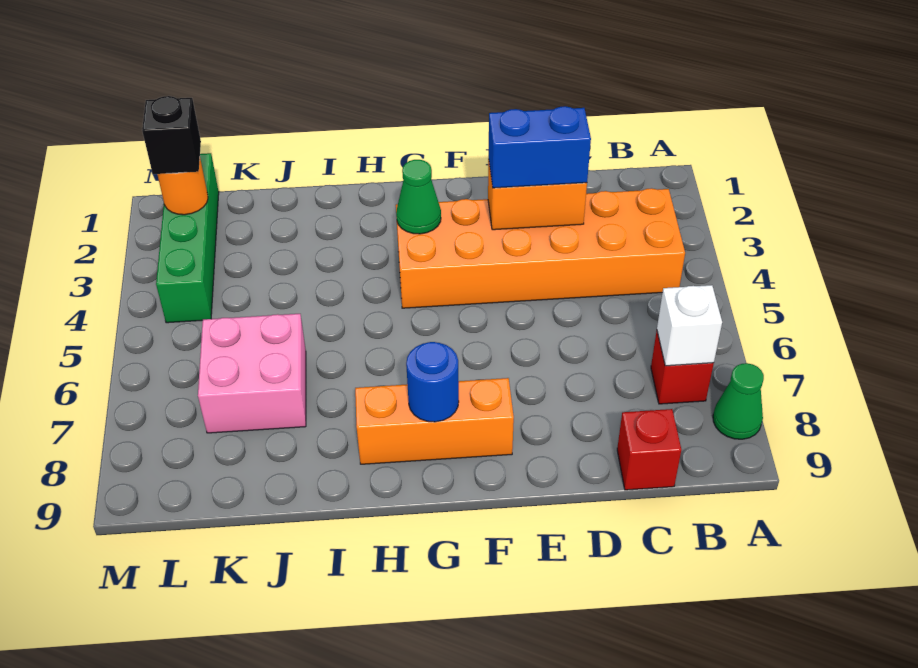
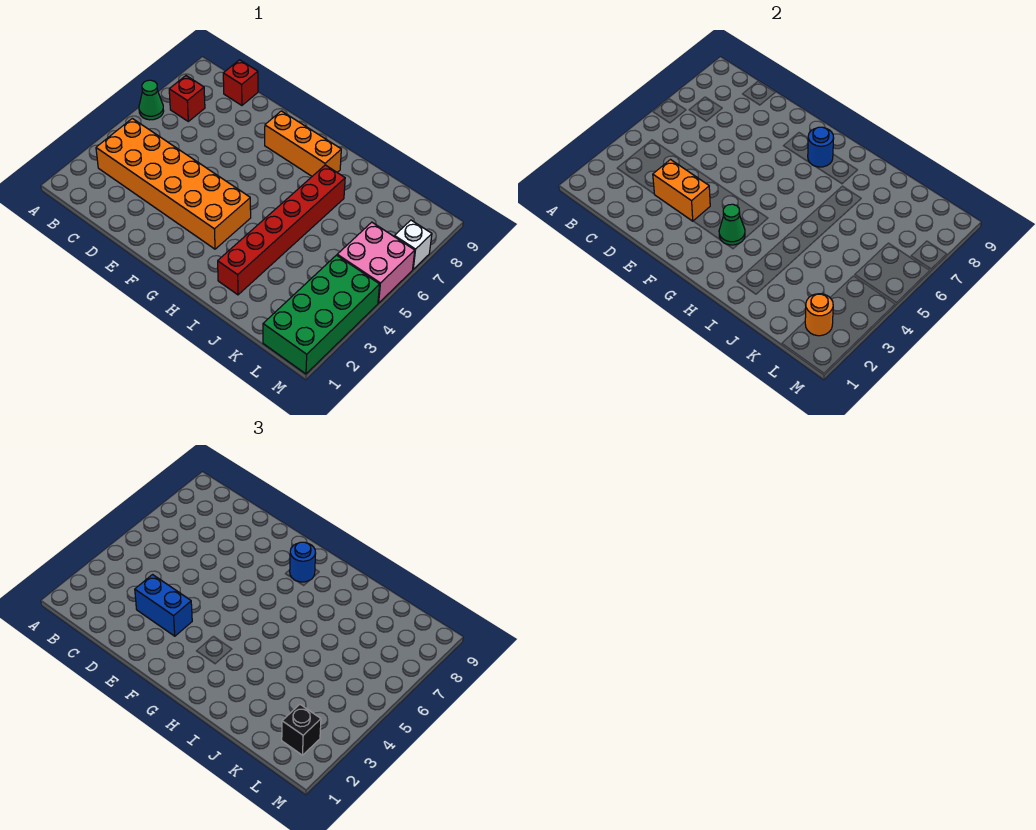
green 1x1 cone [713,363,764,439] -> green 1x1 cone moved to [139,80,164,120]
white 1x1 brick [657,285,722,366] -> white 1x1 brick moved to [394,220,432,269]
none -> blue 1x1 round brick [290,542,316,582]
none -> red 1x6 brick [218,165,345,295]
pink 2x2 brick [198,314,306,433] -> pink 2x2 brick moved to [337,222,415,303]
green 1x4 brick [156,153,219,323] -> green 2x4 brick [263,255,380,374]

